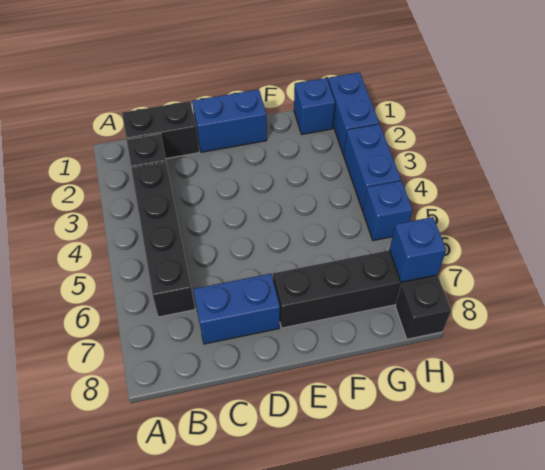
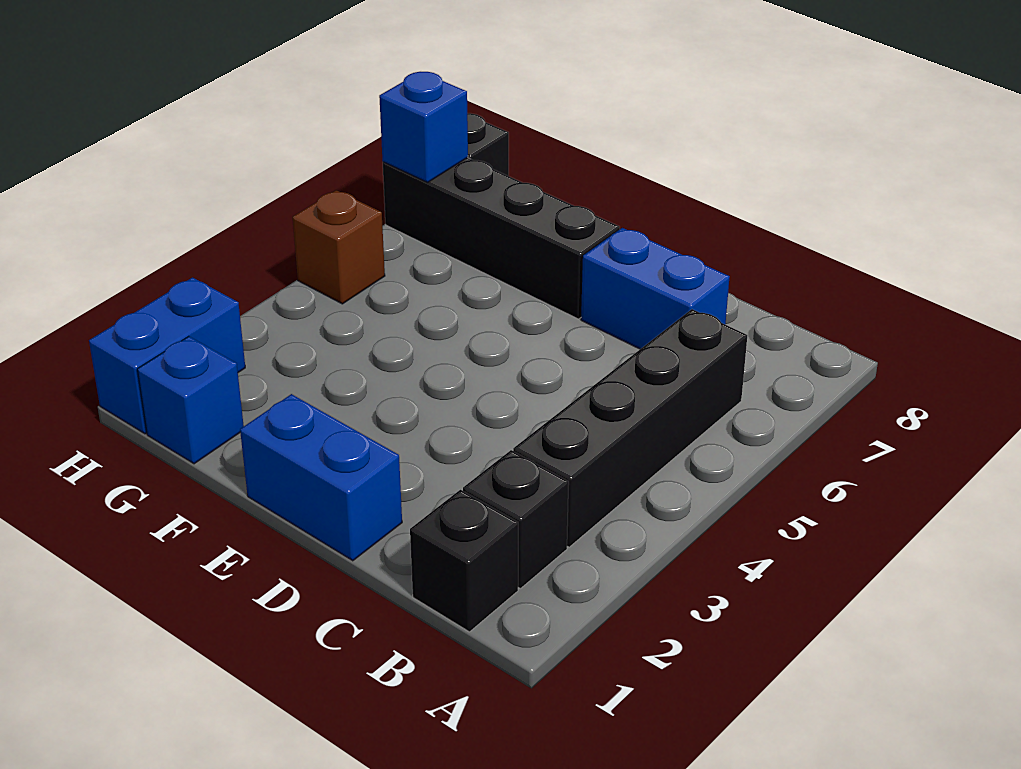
black 1x2 brick [122,101,199,159] -> black 1x1 brick [410,490,518,632]
blue 1x2 brick [344,124,401,210] -> none
blue 1x1 brick [363,181,412,241] -> brown 1x1 brick [293,190,385,304]

